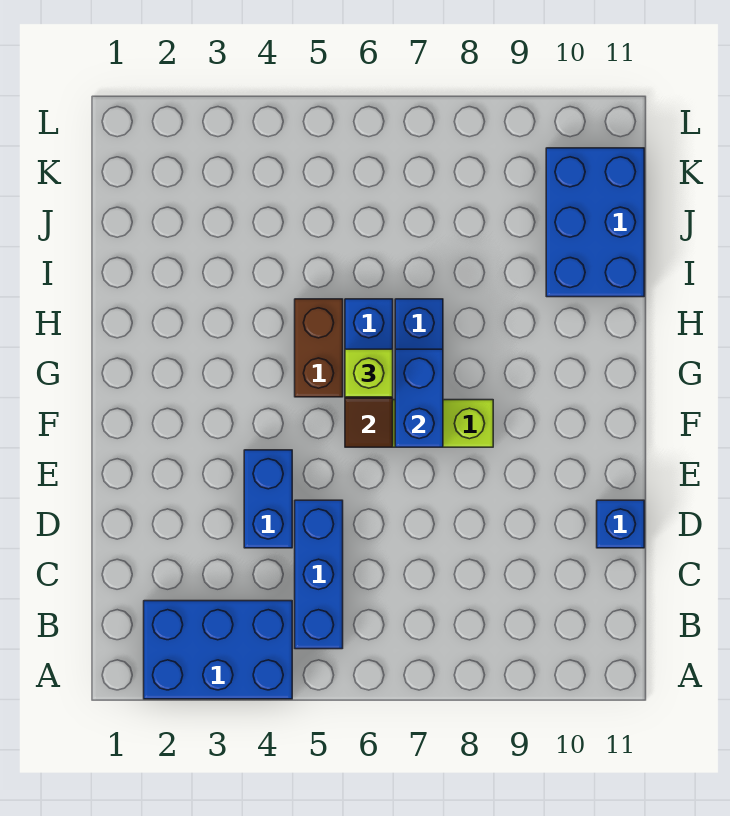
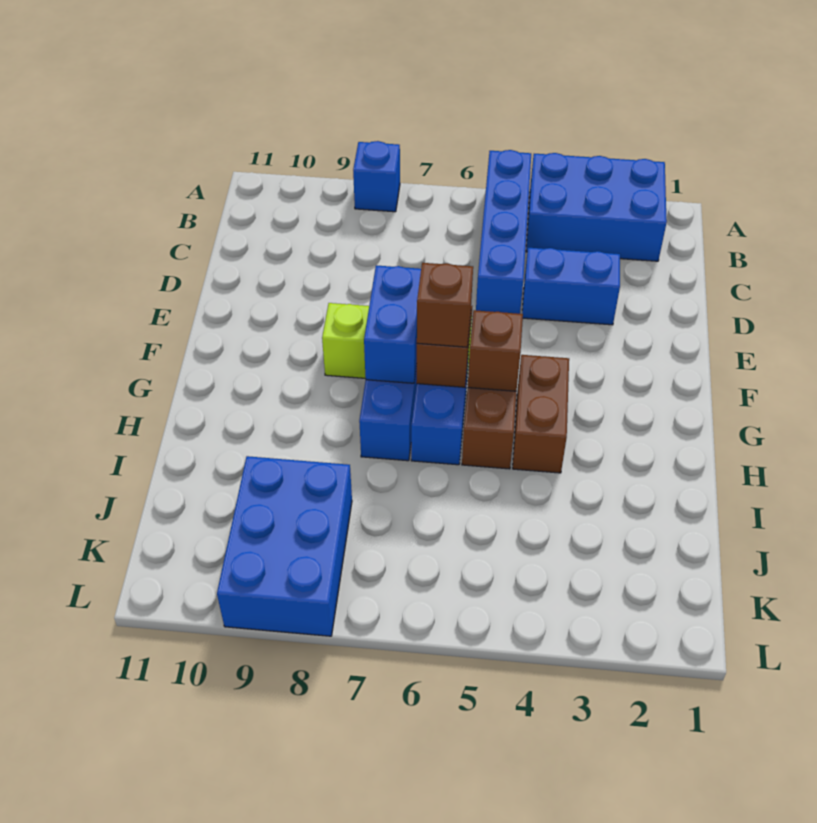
blue 1x3 brick [295,500,343,649] -> blue 1x4 brick [476,150,531,314]
blue 1x2 brick [244,450,292,548] -> blue 1x2 brick turned to [522,248,620,325]
blue 1x1 brick [597,500,644,548] -> blue 1x1 brick moved to [353,141,400,212]
none -> brown 1x2 brick [513,355,569,473]
none -> brown 1x1 brick [468,310,523,391]
lime 1x1 brick [345,349,393,397] -> brown 1x1 brick [417,263,473,347]
blue 2x3 brick [546,148,644,297] -> blue 2x3 brick moved to [217,456,352,636]

